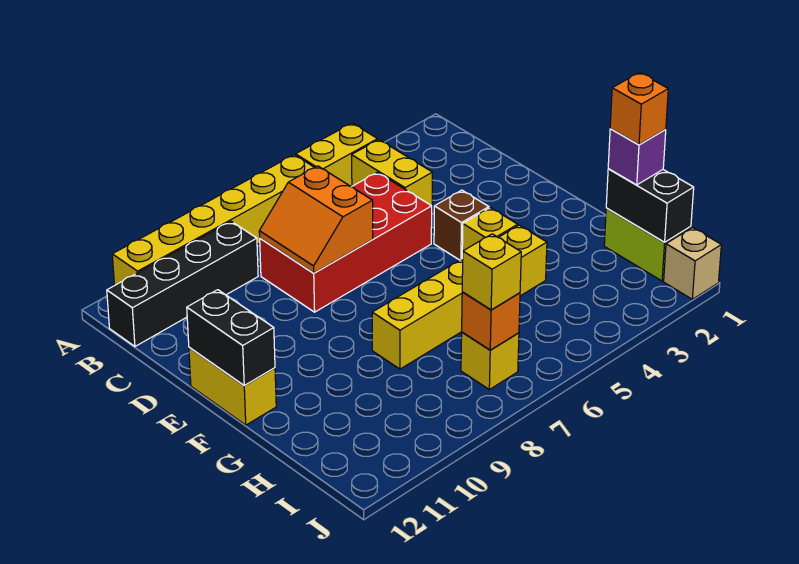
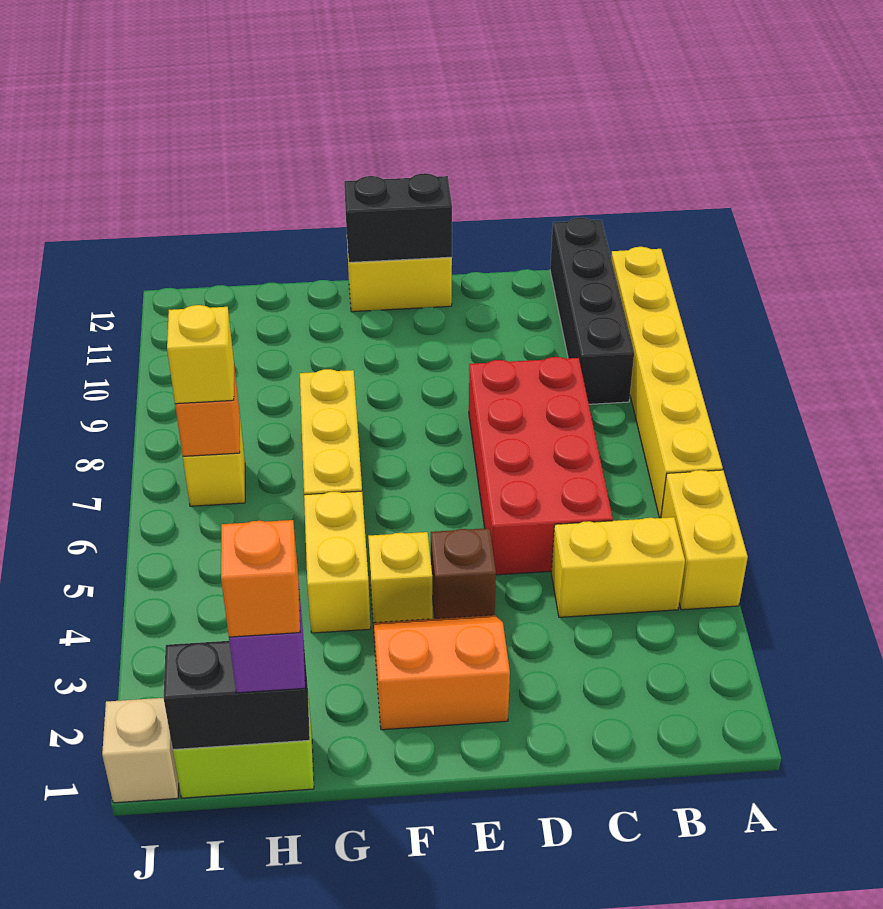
orange 2x2 slope [259,166,373,273] -> orange 2x2 slope moved to [373,615,510,730]

